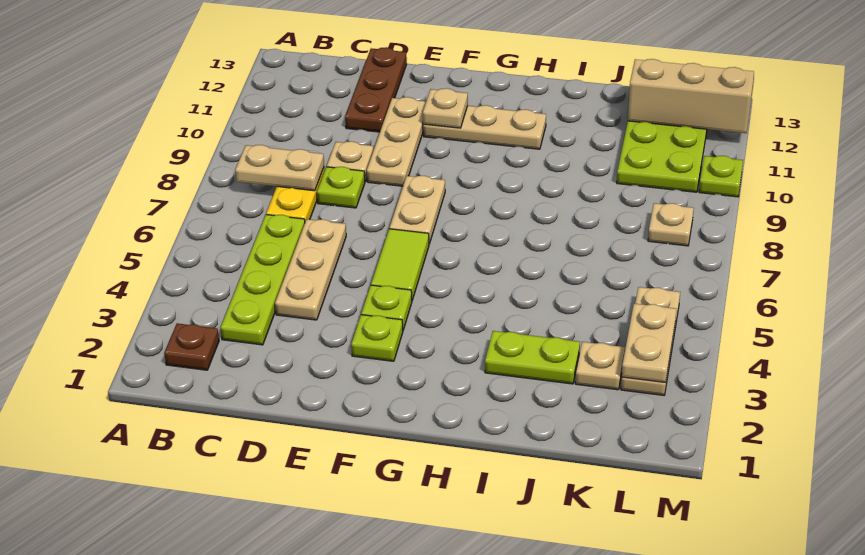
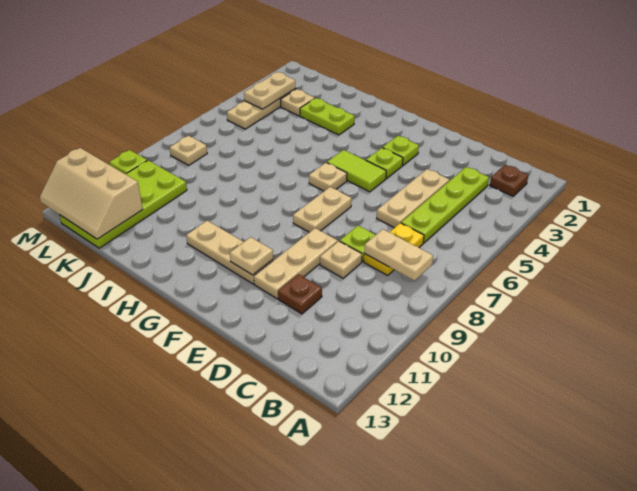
brown 1x3 plate [345,47,407,132] -> brown 1x1 plate [278,274,322,314]
lime 1x2 tile [371,229,429,300] -> lime 1x2 tile turned to [327,150,386,192]
none -> tan 1x1 plate [309,163,347,191]

